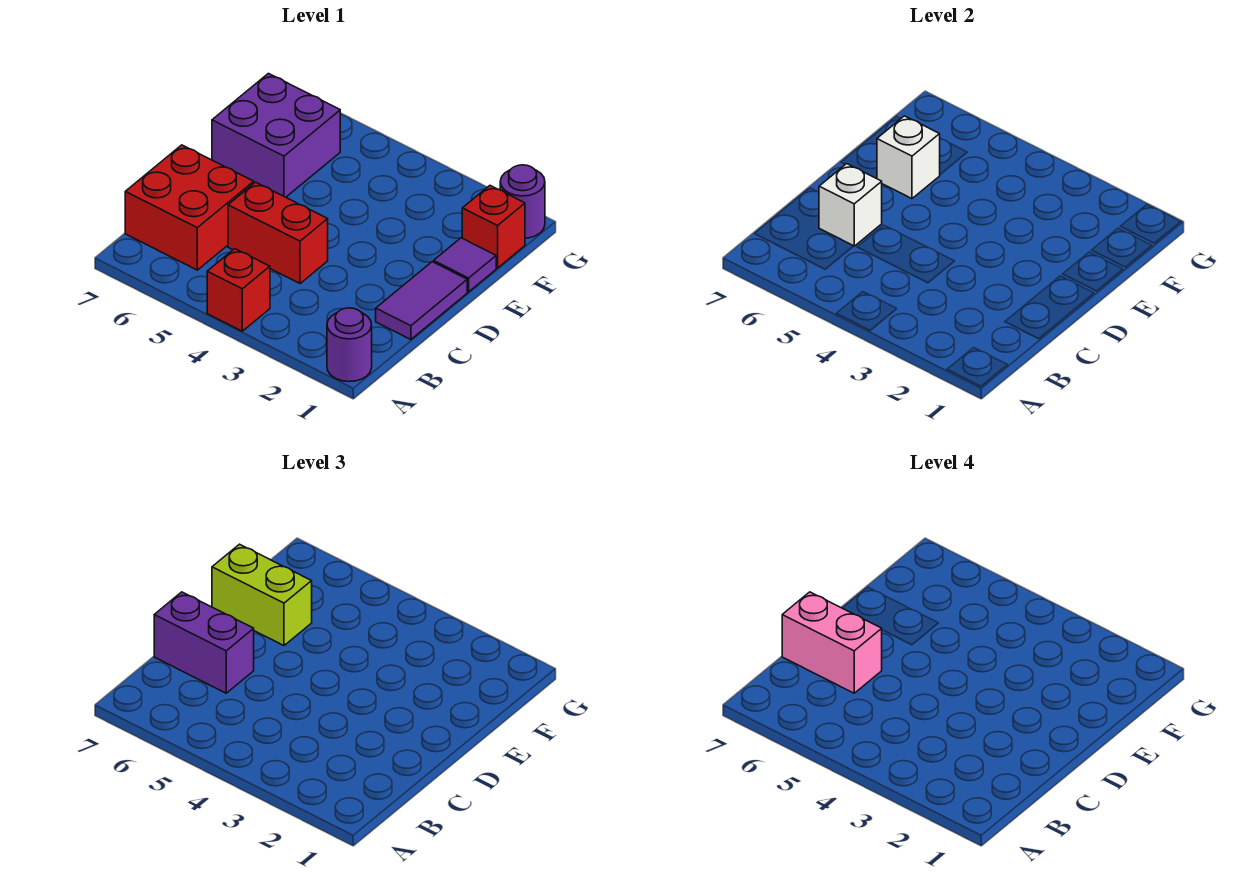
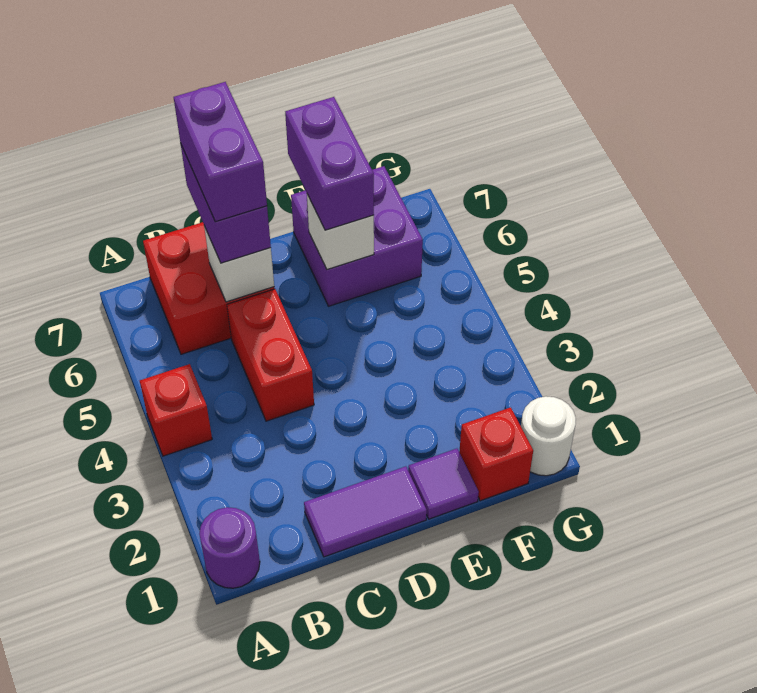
pink 1x2 brick [782,592,882,693] -> purple 1x2 brick [174,82,267,222]
lime 1x2 brick [212,544,312,646] -> purple 1x2 brick [285,97,374,230]
purple 1x1 round brick [500,165,545,238] -> white 1x1 round brick [521,396,576,476]

